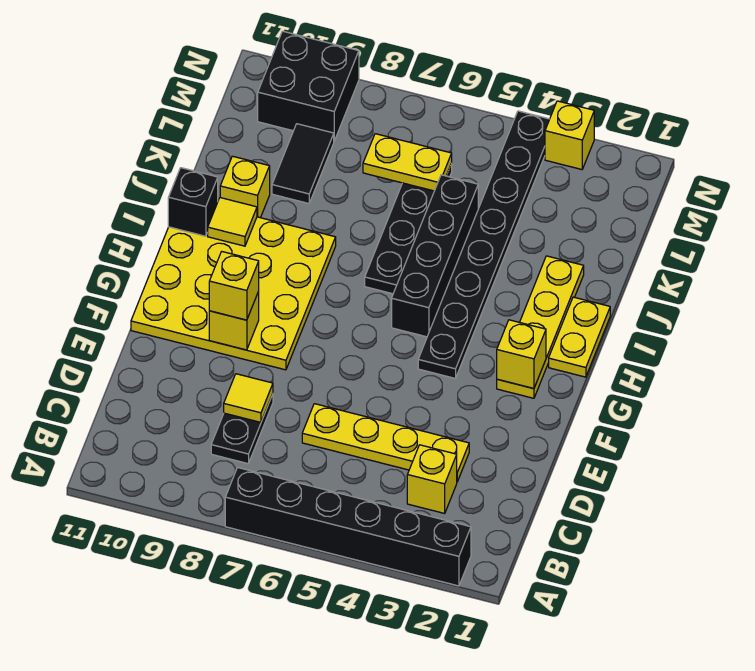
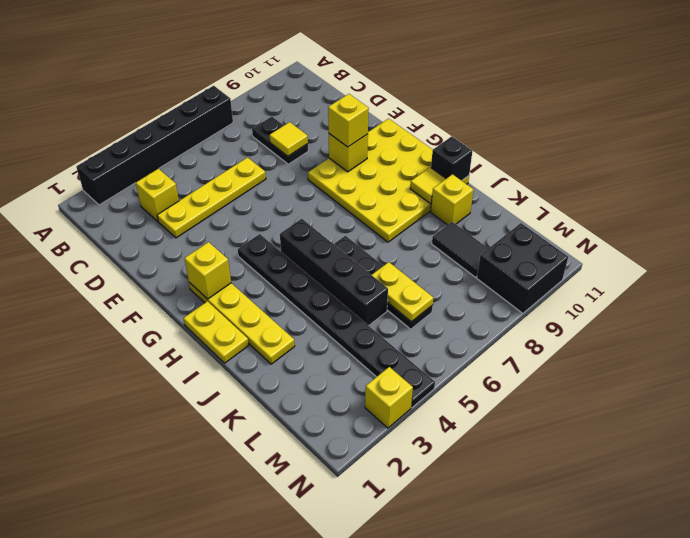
yellow 1x2 plate [363,134,452,191] -> yellow 1x2 plate turned to [372,262,433,322]

